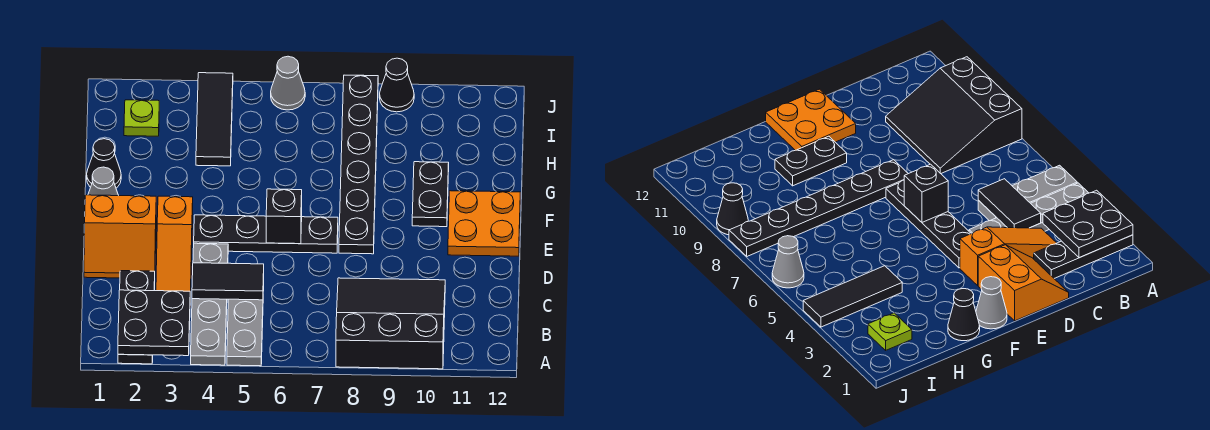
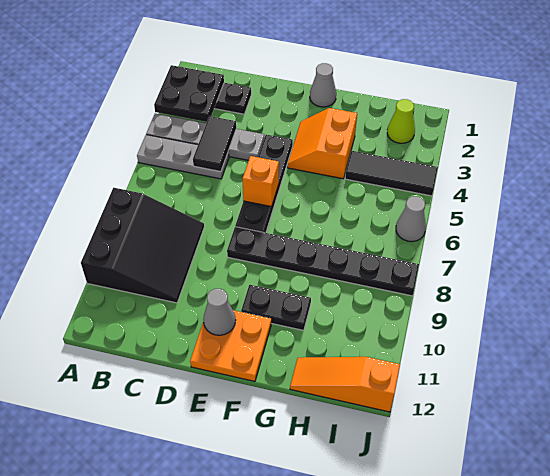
orange 1x3 slope [156,196,193,302] -> orange 1x3 slope moved to [290,357,400,412]
orange 2x2 slope [84,195,156,278] -> orange 2x2 slope moved to [287,108,357,179]
black 1x1 brick [266,189,302,244] -> orange 1x1 brick [242,156,279,207]
none -> grey 1x1 cone [203,289,236,335]
black 1x1 cone [87,139,121,188] -> none
lime 1x1 plate [124,100,159,136] -> lime 1x1 cone [387,99,415,143]
black 1x1 cone [380,58,414,112] -> none

